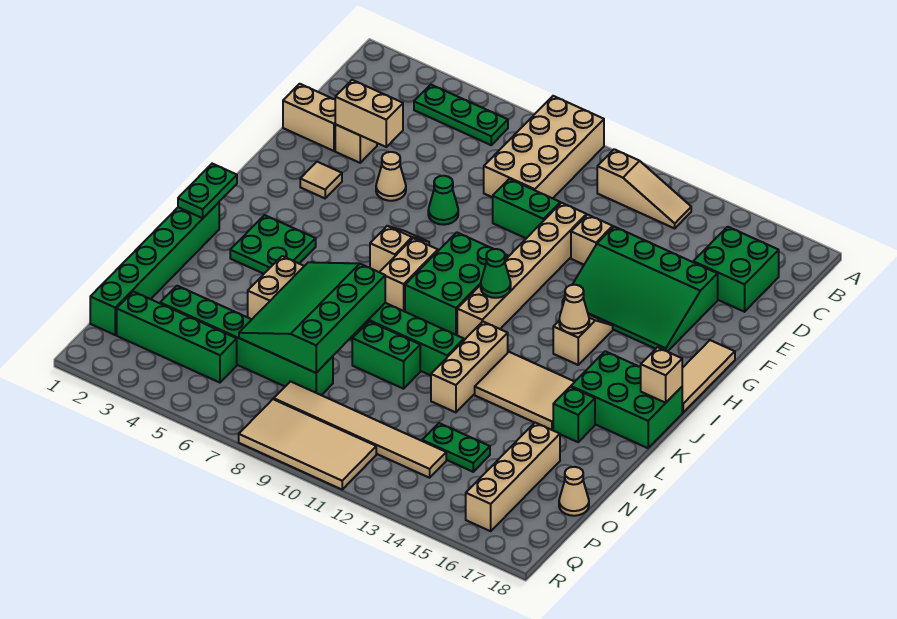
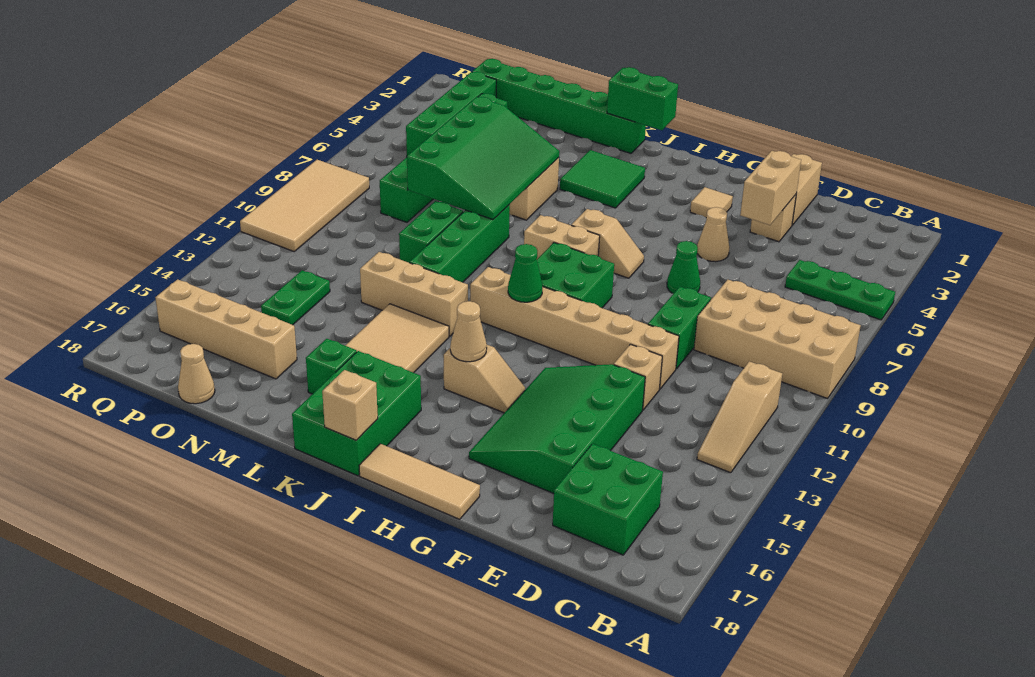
green 1x3 plate [414,85,508,145] -> green 1x3 plate turned to [785,260,895,320]
green 2x3 brick [405,232,508,335] -> green 2x2 brick [537,243,614,308]
green 1x2 plate [178,164,237,218] -> green 1x2 brick [607,67,678,130]
green 2x2 plate [230,215,316,274] -> green 2x2 tile [560,150,645,208]
green 3x4 slope [239,262,385,373] -> green 3x4 slope turned to [407,97,559,220]
tan 1x6 tile [274,381,446,478] -> none

